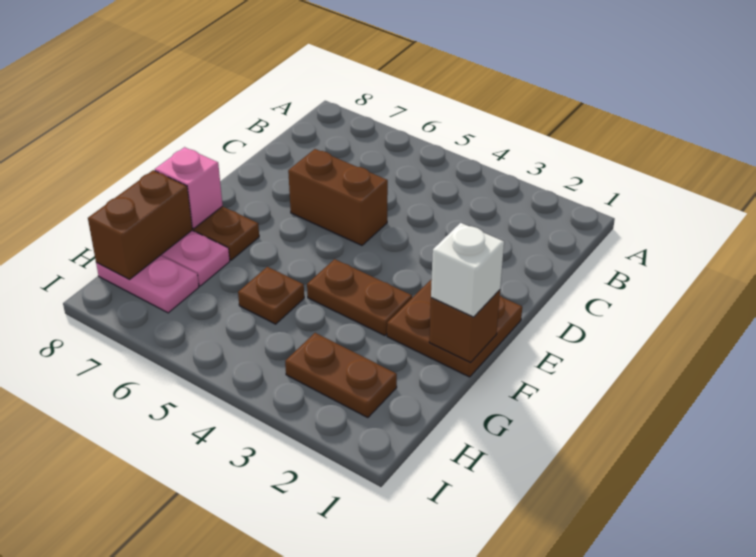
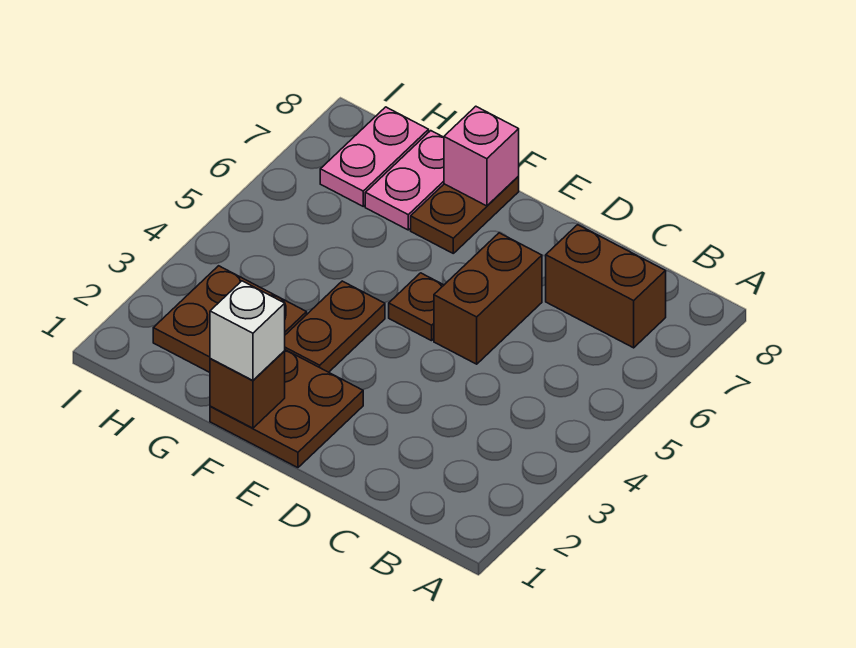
brown 1x1 plate [238,267,304,324] -> brown 1x1 plate moved to [389,273,444,341]
brown 1x2 brick [88,170,192,280] -> brown 1x2 brick moved to [546,225,666,348]
brown 1x2 plate [285,333,397,418] -> brown 2x2 plate [153,266,307,372]

